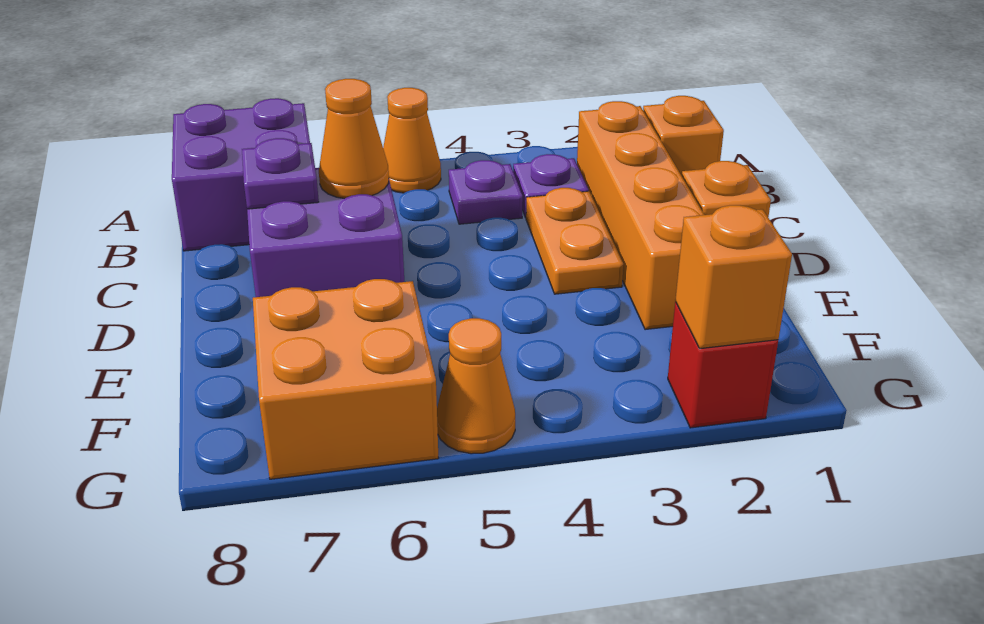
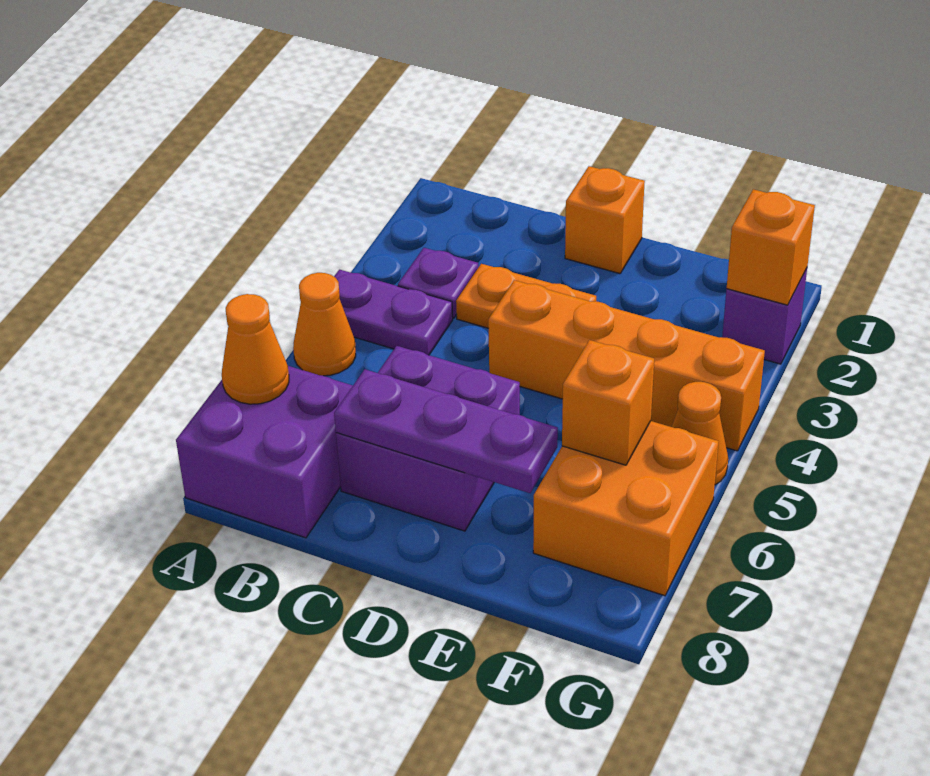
orange 1x1 brick [643,96,724,176] -> orange 1x1 brick moved to [562,340,654,465]
orange 1x4 brick [577,101,704,330] -> orange 1x4 brick moved to [488,280,765,451]
purple 1x1 plate [449,160,523,224] -> purple 1x2 plate [334,270,453,355]
orange 1x1 cone [319,79,389,199] -> orange 1x1 cone moved to [222,294,289,404]
purple 1x1 plate [242,138,319,209] -> purple 1x3 plate [334,369,558,493]
red 1x1 brick [668,302,778,428] -> purple 1x1 brick [722,268,807,364]

